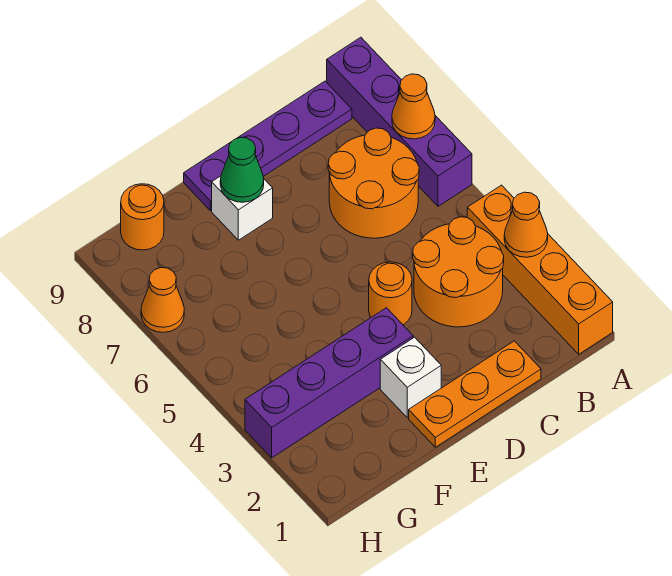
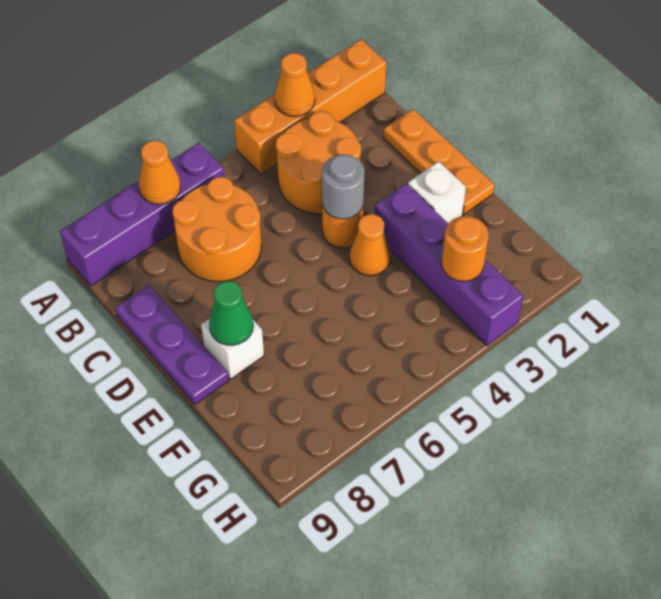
purple 1x4 plate [184,81,352,211] -> purple 1x3 plate [115,285,229,404]
none -> grey 1x1 round brick [322,154,365,219]
orange 1x1 round brick [121,184,164,250] -> orange 1x1 round brick moved to [442,216,488,281]
orange 1x1 cone [141,268,184,332] -> orange 1x1 cone moved to [350,214,390,276]

